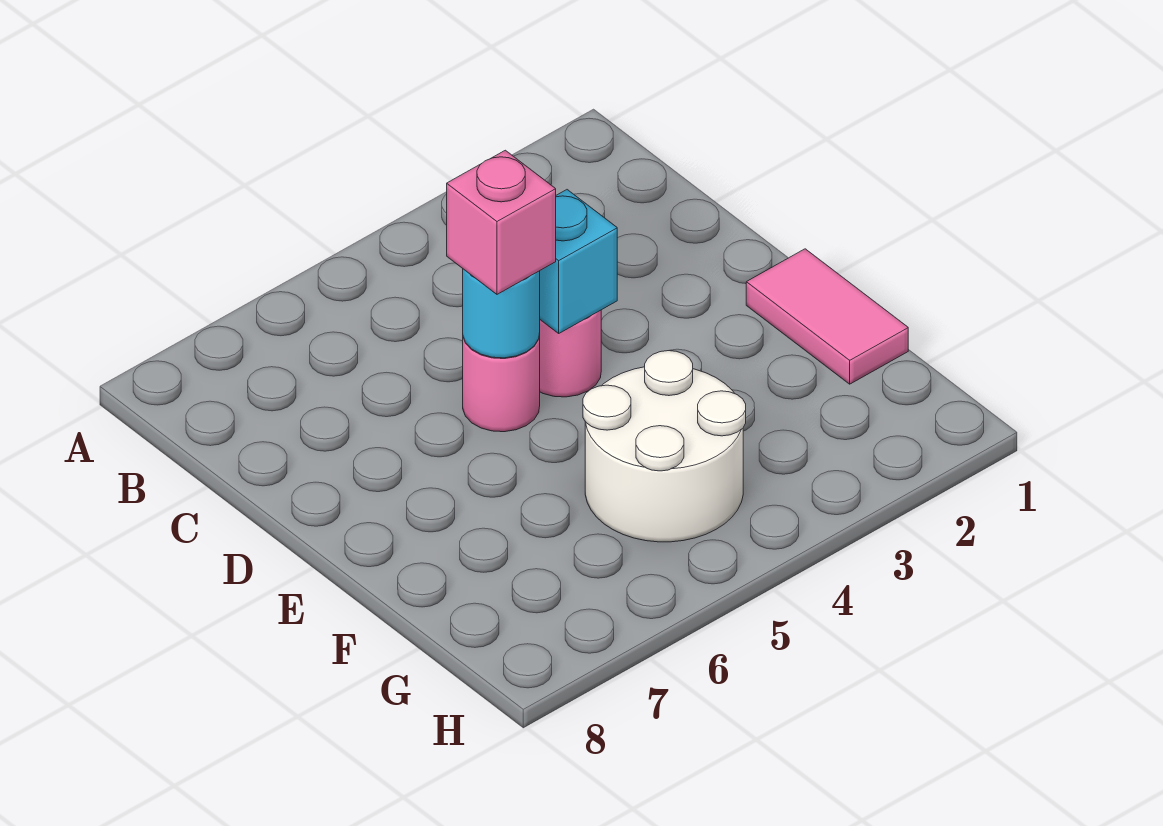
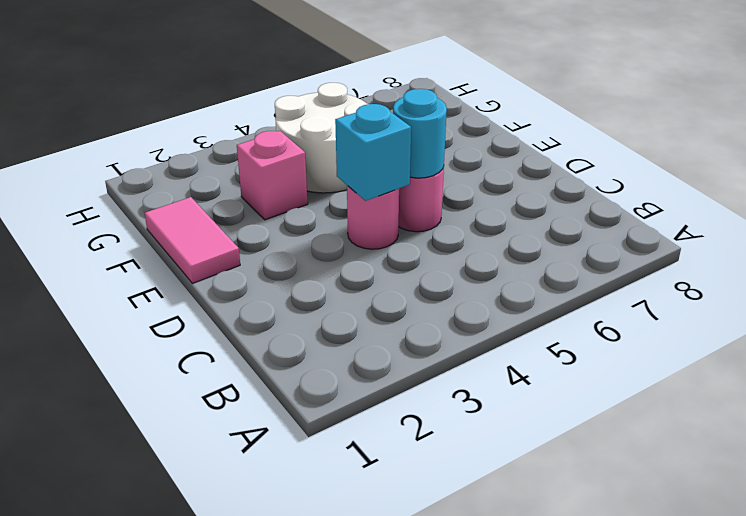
pink 1x1 brick [447,150,556,294] -> pink 1x1 brick moved to [237,131,308,220]

